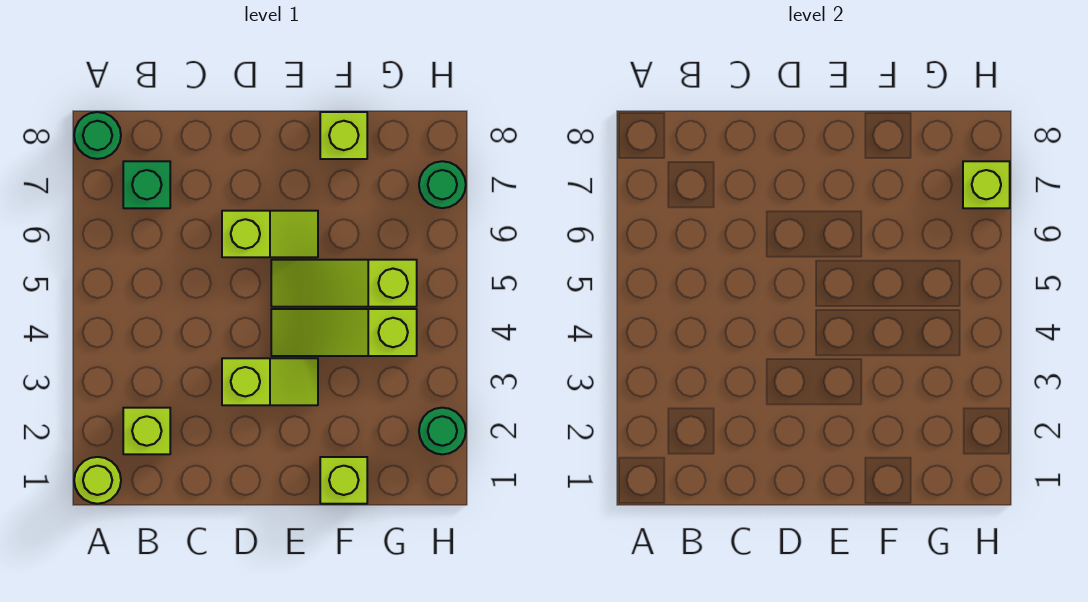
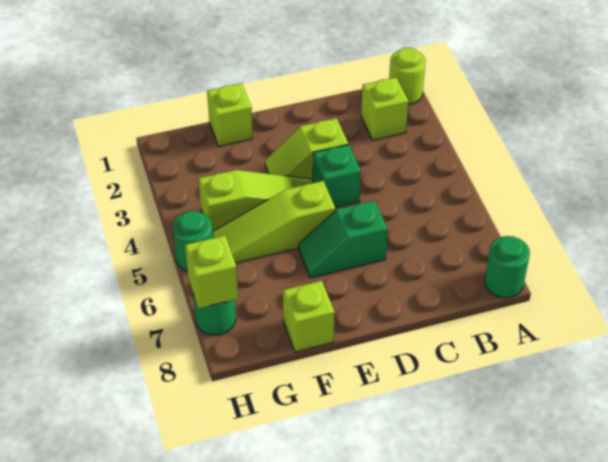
green 1x1 brick [123,161,170,208] -> green 1x1 brick moved to [313,145,361,208]
lime 1x2 slope [222,211,318,257] -> green 1x2 slope [299,201,388,278]
lime 1x3 slope [271,260,417,307] -> lime 1x3 slope turned to [212,181,335,263]
green 1x1 round brick [419,408,466,454] -> green 1x1 round brick moved to [173,211,213,271]

